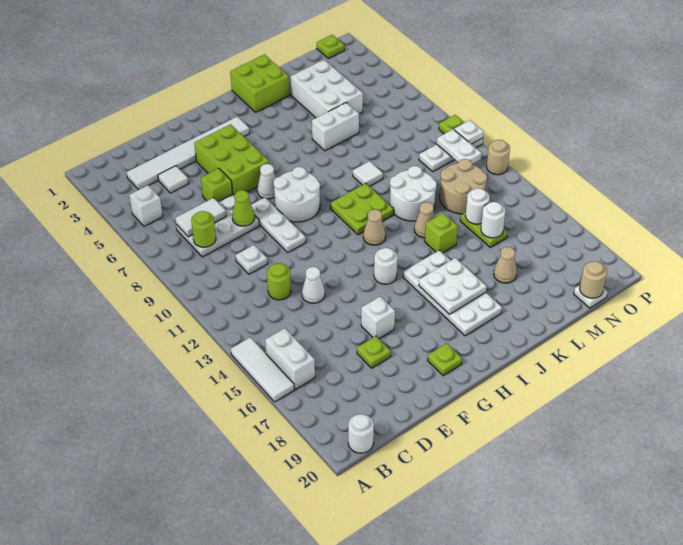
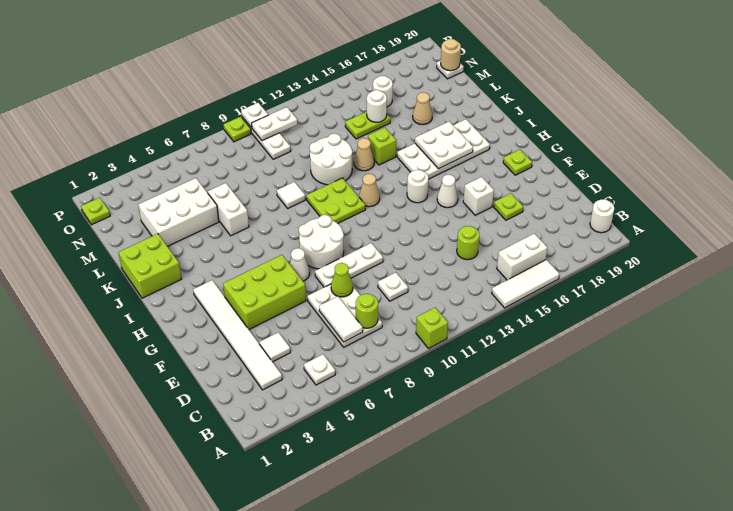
white 1x1 brick [129,185,163,226] -> white 1x1 plate [304,354,335,385]
lime 1x1 round brick [267,263,291,300] -> lime 1x1 round brick moved to [457,226,479,260]
lime 1x1 brick [201,168,232,202] -> lime 1x1 brick moved to [416,308,448,348]
white 1x1 cone [302,267,325,303] -> white 1x1 cone moved to [437,175,458,208]
tan 2x2 round brick [440,159,487,214] -> none
white 1x1 round brick [466,188,490,224] -> white 1x1 round brick moved to [373,76,393,107]
tan 1x1 round brick [487,140,510,175] -> none

